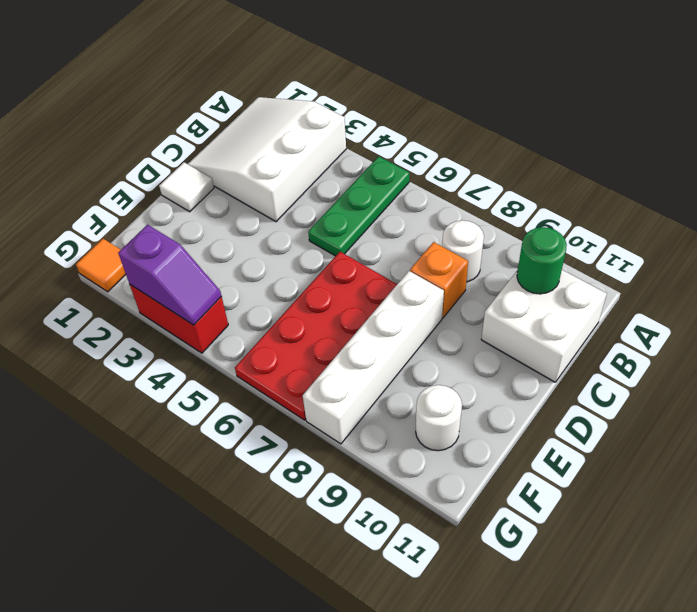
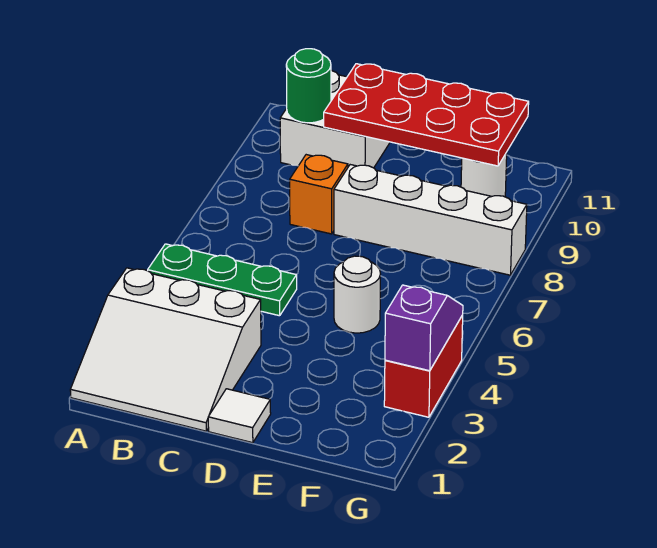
white 1x1 round brick [442,220,484,282] -> white 1x1 round brick moved to [334,256,380,333]
red 2x4 plate [235,252,397,420] -> red 2x4 plate moved to [324,64,529,166]
orange 1x1 tile [76,239,126,292] -> none

